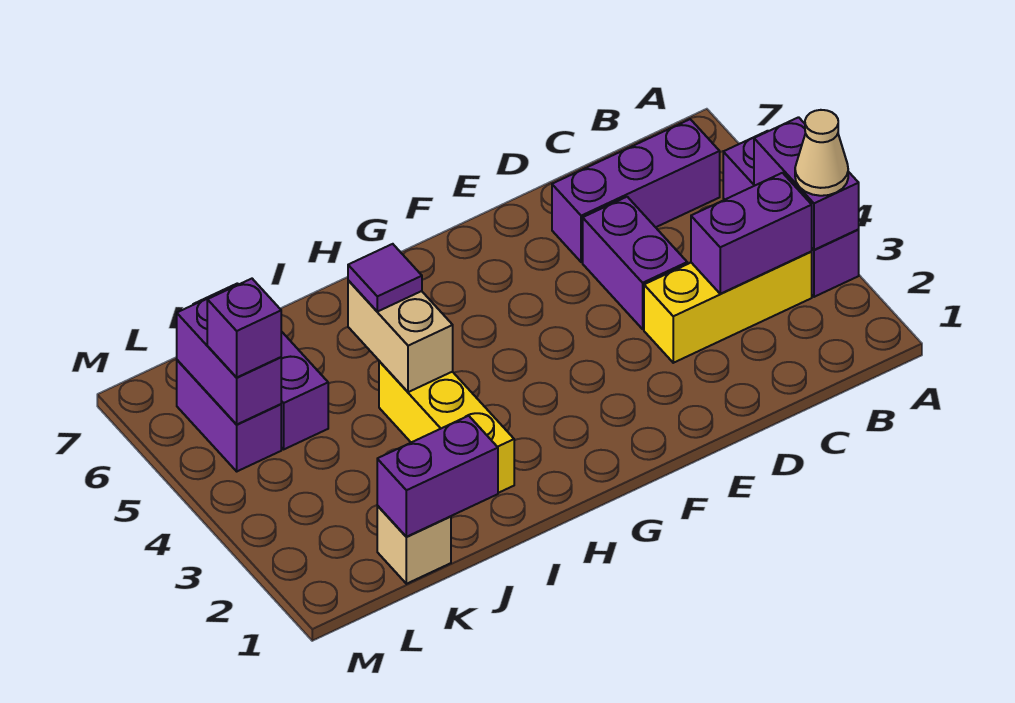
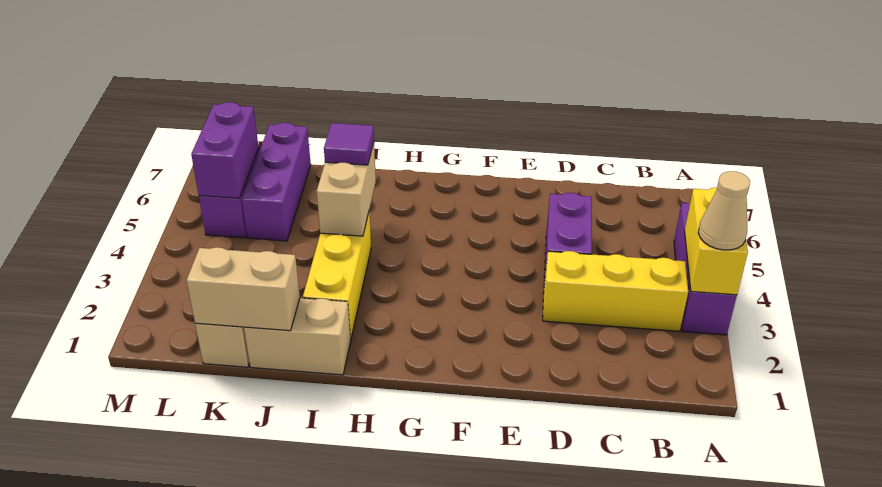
purple 1x2 brick [754,117,859,250] -> yellow 1x2 brick [685,187,748,295]
purple 1x2 brick [691,173,812,294] -> none
purple 1x3 brick [552,119,720,262] -> none
none -> tan 1x2 brick [244,298,351,375]
purple 1x2 brick [377,416,498,537] -> tan 1x2 brick [186,247,300,331]
purple 1x1 brick [207,279,281,378] -> none

